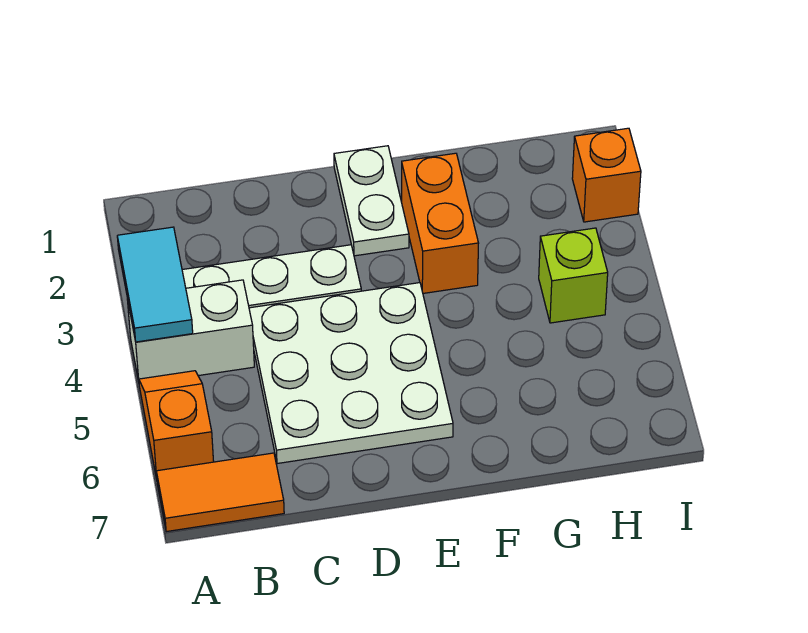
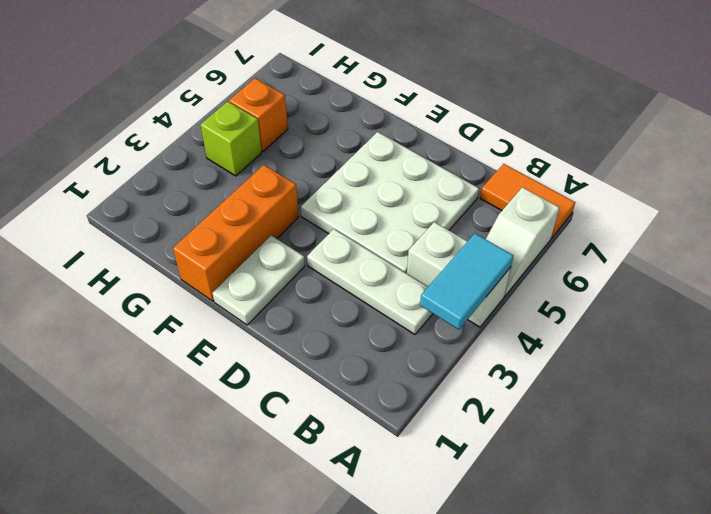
orange 1x2 slope [139,371,214,479] -> white 1x2 slope [486,187,559,296]
orange 1x2 brick [402,153,479,293] -> orange 1x3 brick [173,165,299,301]
orange 1x1 brick [572,128,641,222] -> orange 1x1 brick moved to [229,78,288,151]

